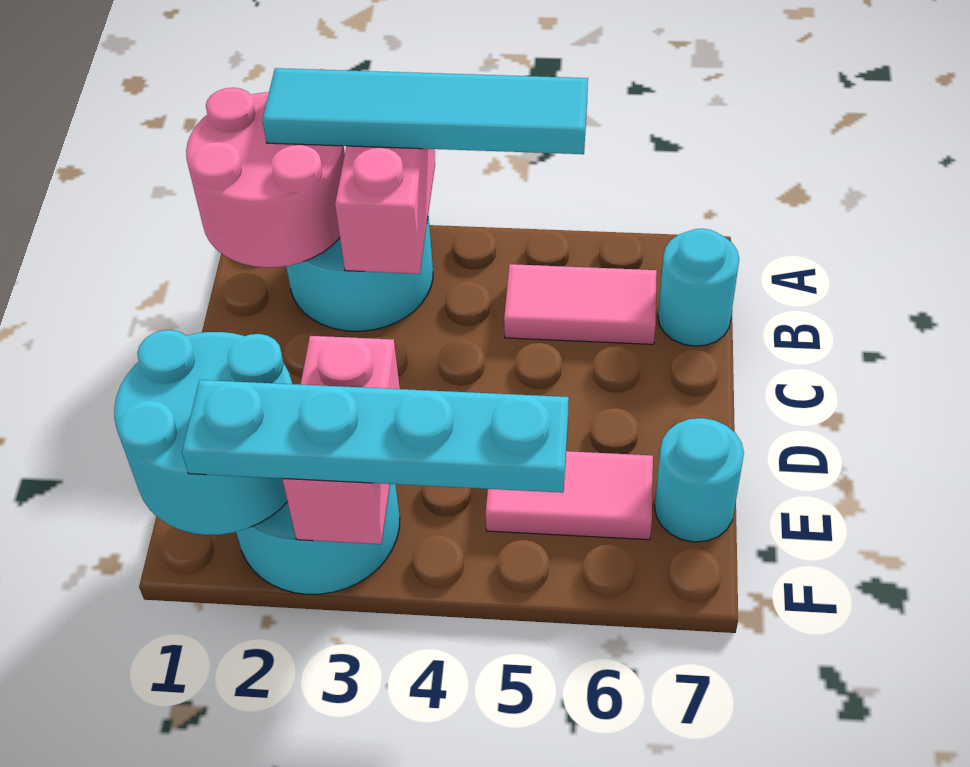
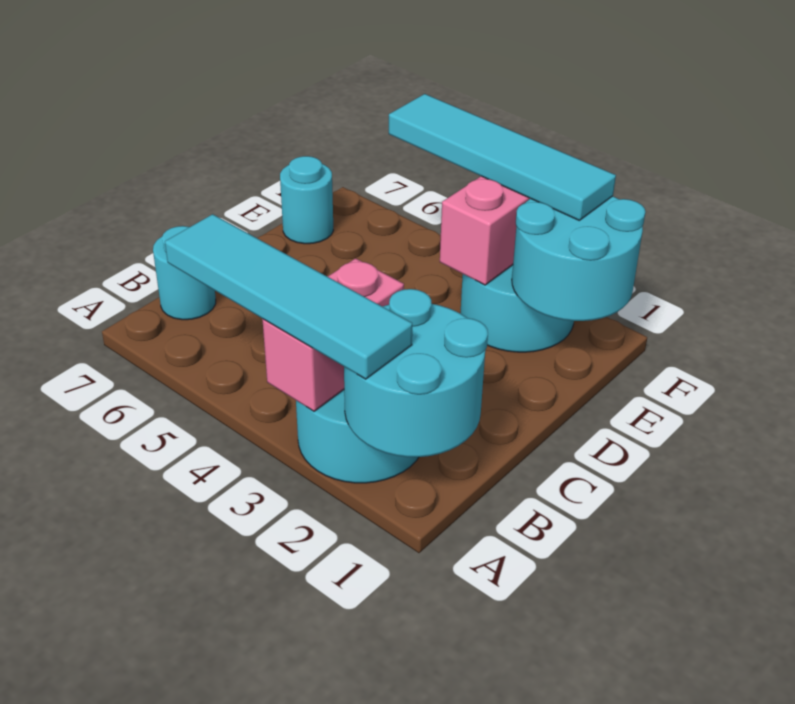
pink 2x2 round brick [186,88,345,267] -> cyan 2x2 round brick [344,289,488,457]
pink 1x2 tile [504,264,657,344] -> none
pink 1x2 tile [486,451,653,540] -> none
cyan 1x4 plate [182,380,569,493] -> cyan 1x4 tile [389,94,616,220]

